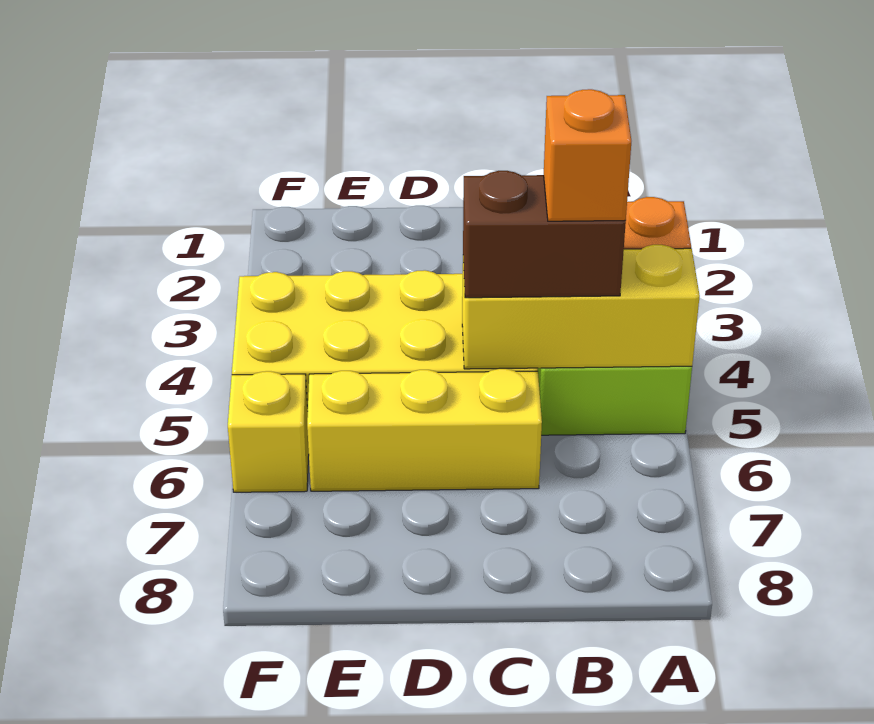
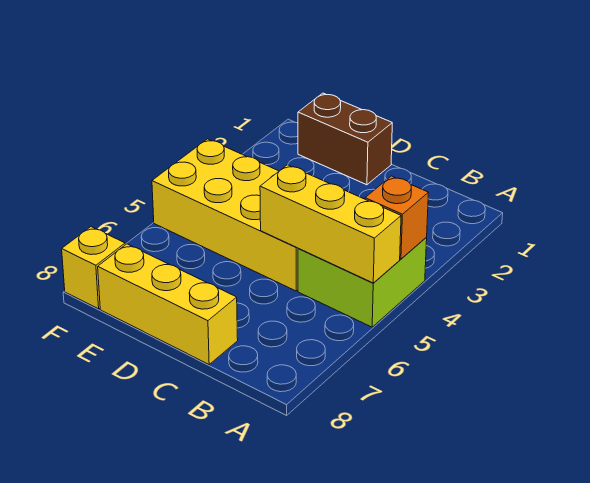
brown 1x2 brick [463,171,626,298] -> brown 1x2 brick moved to [298,93,392,185]
orange 1x1 brick [544,89,631,221] -> none
yellow 1x3 brick [307,369,542,491] -> yellow 1x3 brick moved to [98,244,238,364]
yellow 1x1 brick [228,371,309,492] -> yellow 1x1 brick moved to [62,227,125,309]

